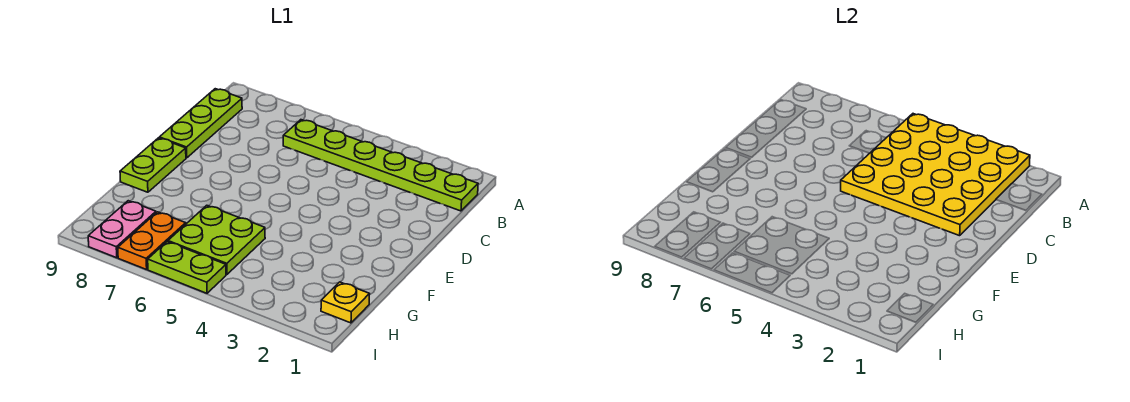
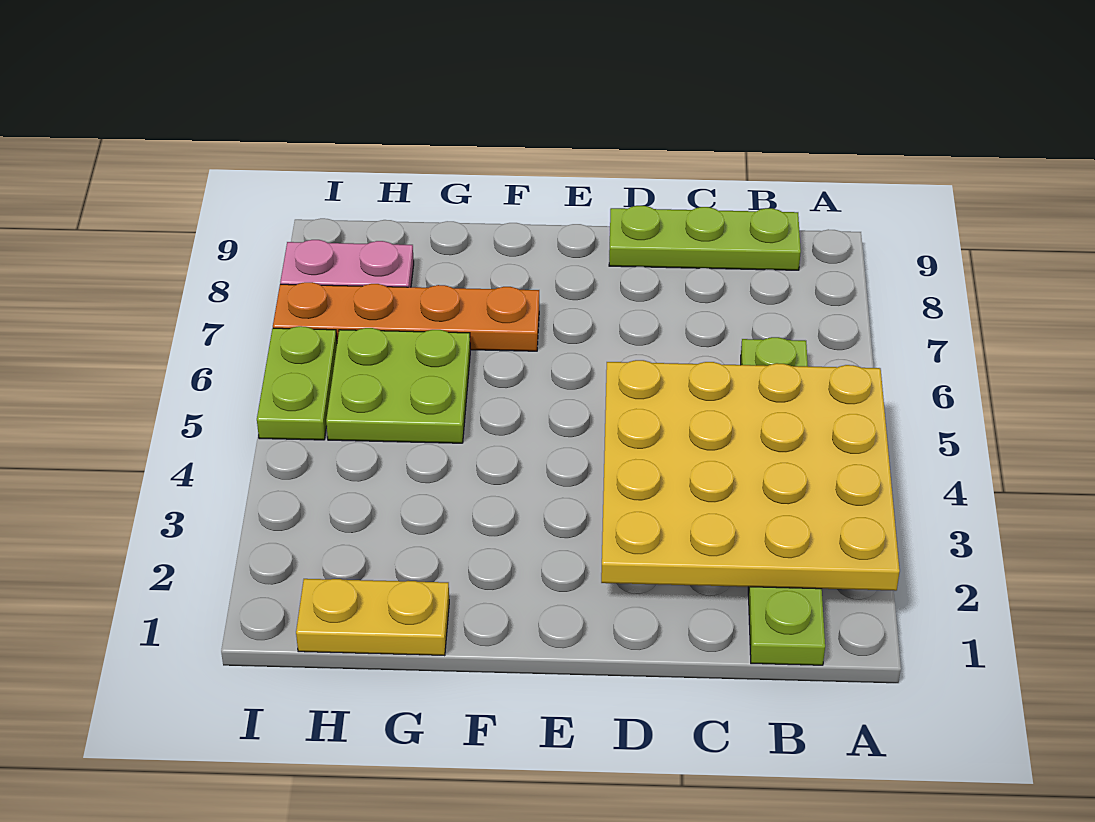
lime 1x2 plate [120,138,186,192] -> none
yellow 1x1 plate [321,282,370,323] -> yellow 1x2 plate [296,579,449,656]
orange 1x2 plate [118,212,186,270] -> orange 1x4 plate [273,282,539,351]

